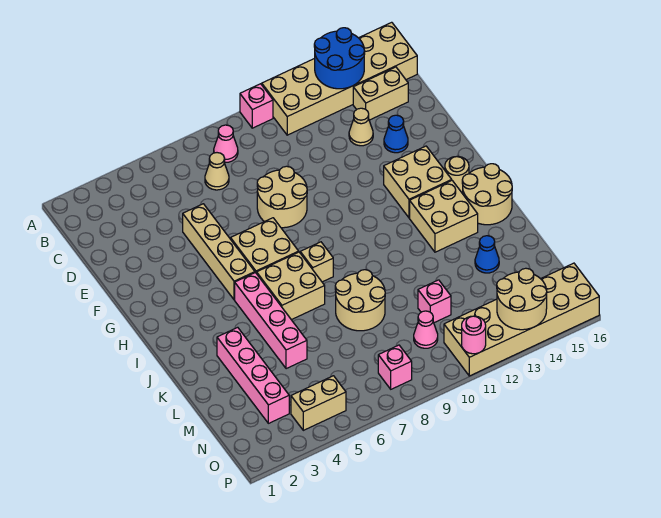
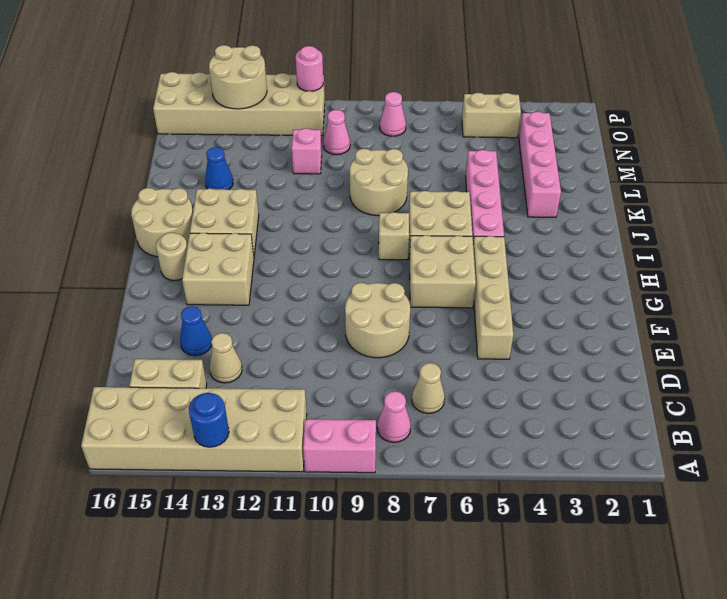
pink 1x1 brick [240,84,273,128] -> pink 1x2 brick [303,419,376,473]
blue 2x2 round brick [314,28,365,89] -> blue 1x1 round brick [189,393,229,447]
pink 1x1 brick [378,345,412,389] -> pink 1x1 cone [380,92,406,136]

